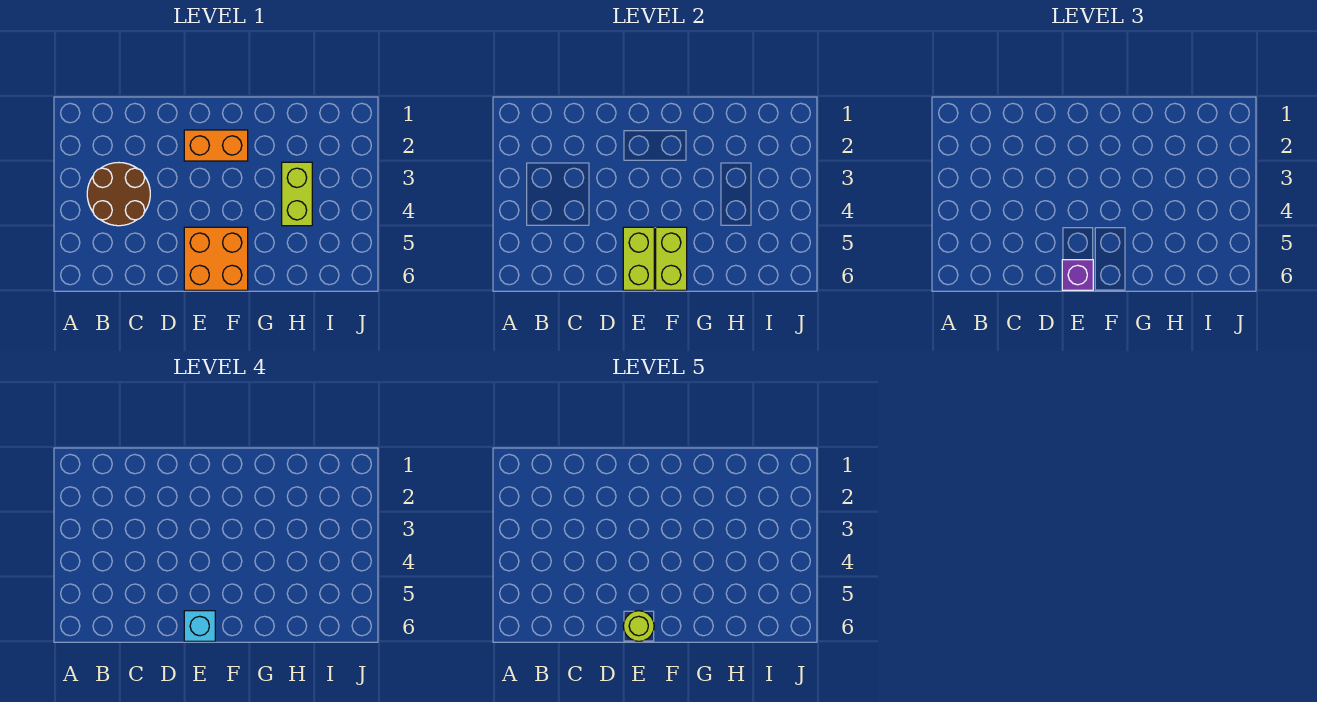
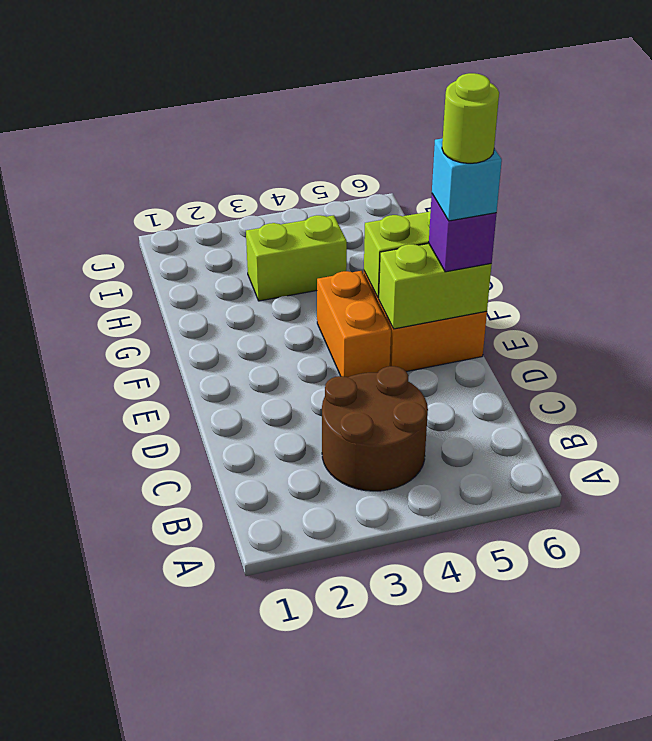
orange 1x2 brick [184,130,248,161] -> orange 1x2 brick moved to [317,271,391,377]

